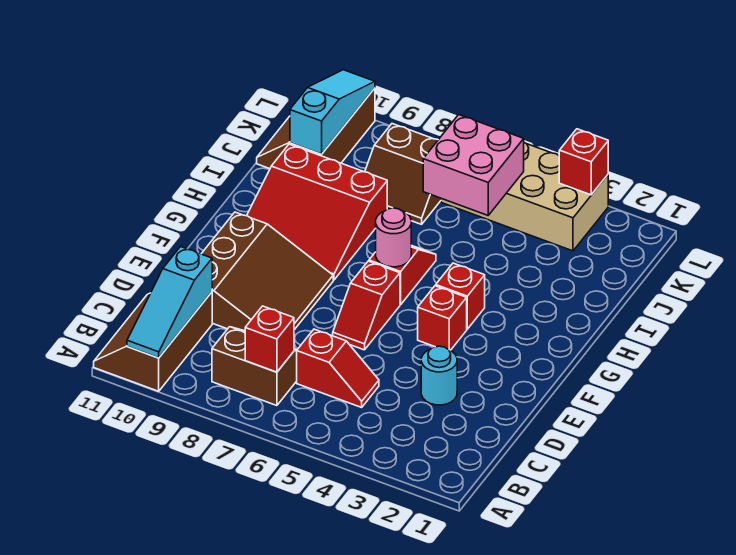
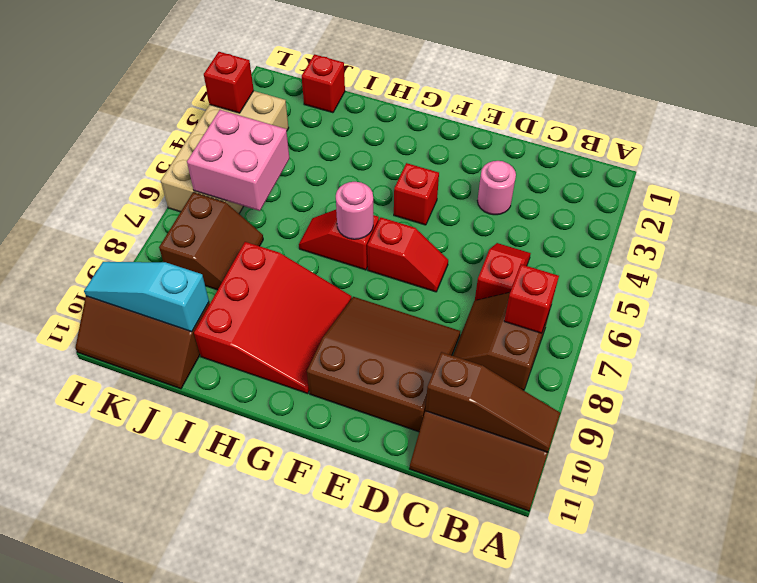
cyan 1x3 slope [127,247,212,358] -> brown 1x3 slope [425,352,560,452]
cyan 1x1 round brick [421,346,457,405] -> pink 1x1 round brick [477,161,516,215]
red 1x1 brick [436,263,485,329] -> red 1x1 brick moved to [302,54,345,113]

